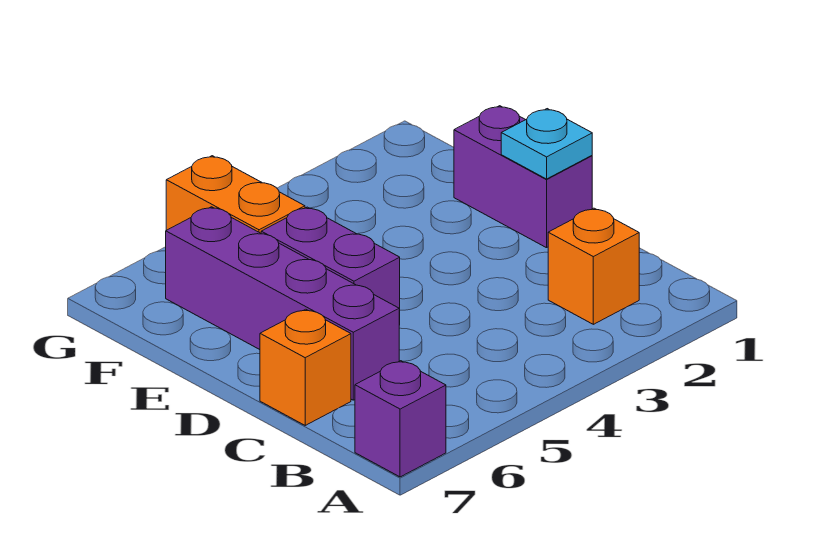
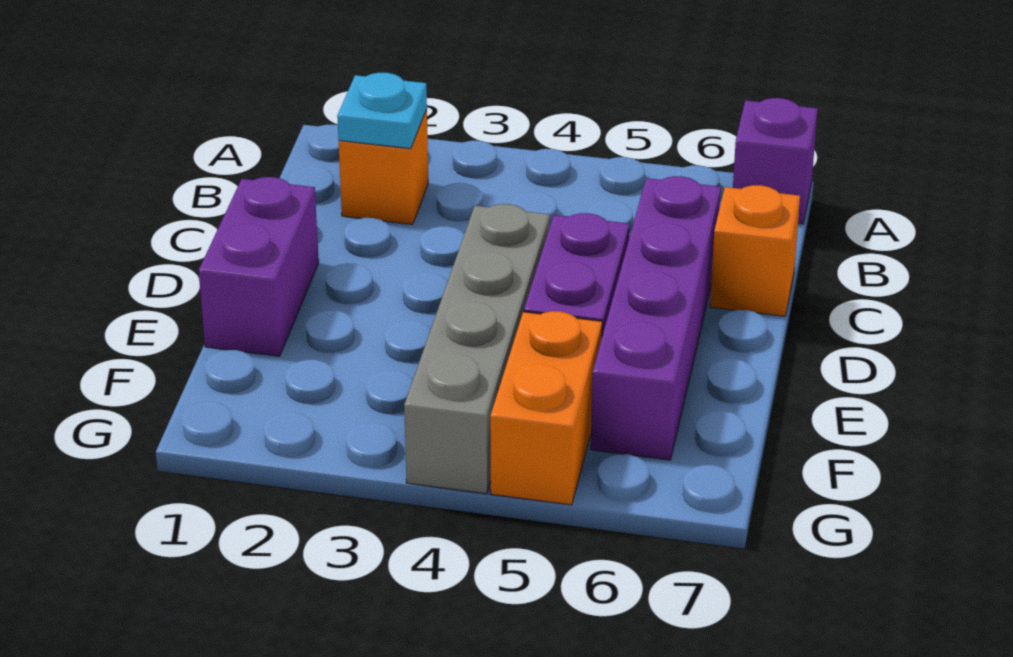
cyan 1x1 plate [501,109,592,179] -> cyan 1x1 plate moved to [337,73,427,149]
none -> grey 1x4 brick [404,204,550,494]

